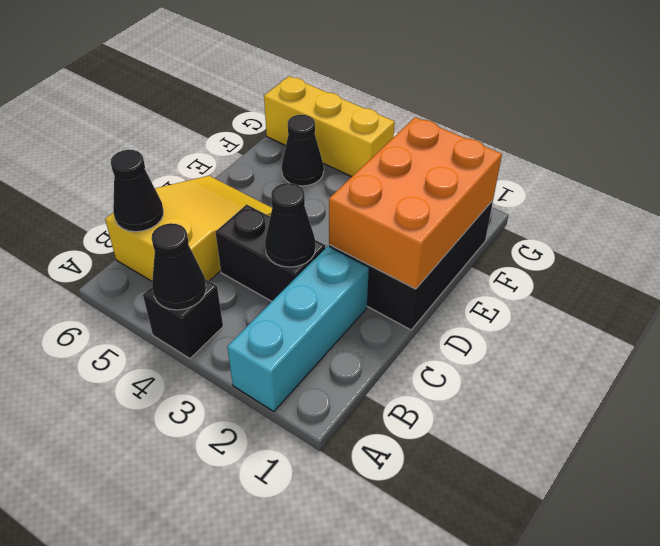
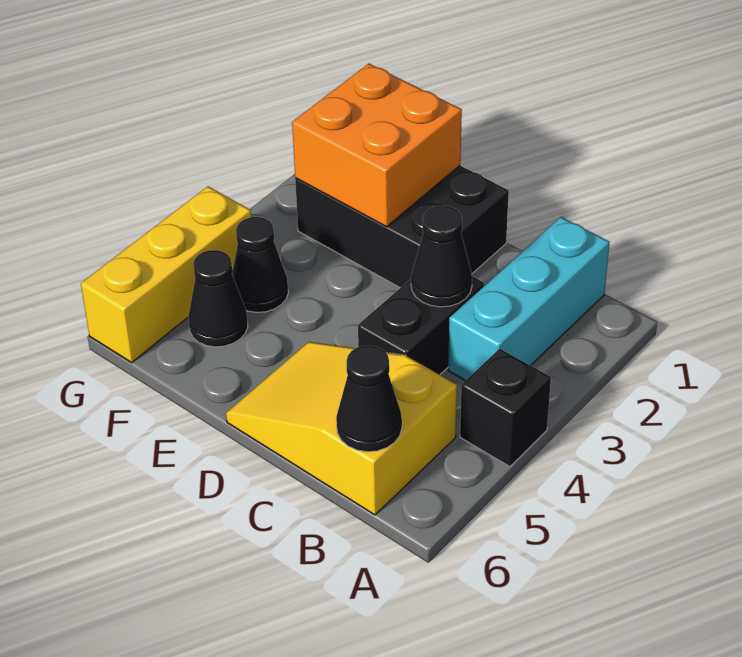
cyan 1x3 brick [227,246,369,411] -> cyan 1x3 brick turned to [448,217,609,381]
black 1x1 cone [152,223,206,310] -> black 1x1 cone moved to [232,217,288,313]
orange 2x3 brick [329,117,502,289] -> orange 2x2 brick [292,64,462,227]

